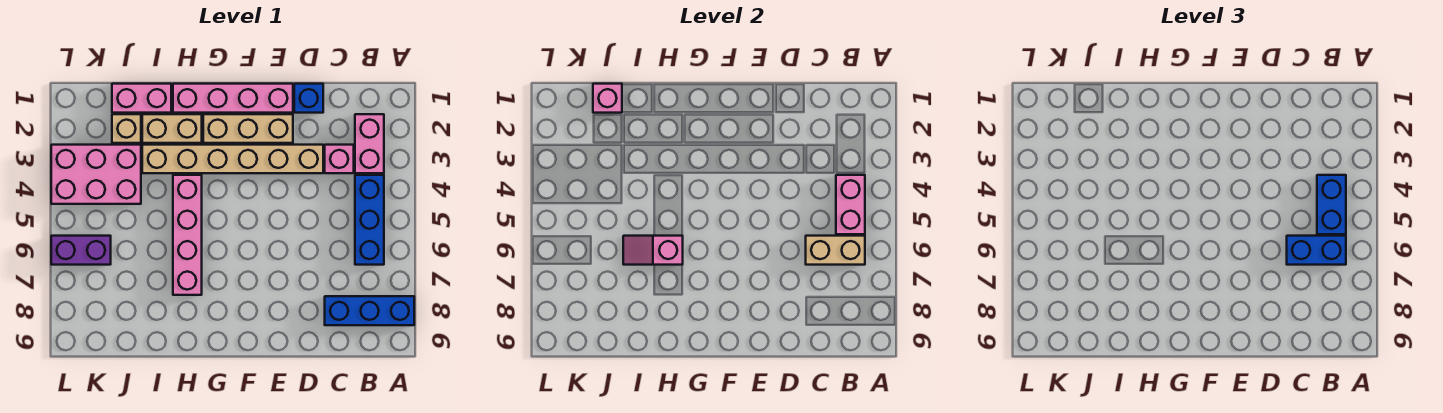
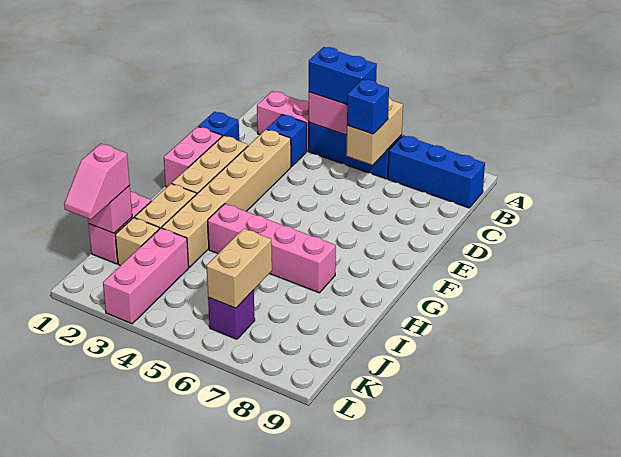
blue 1x3 brick [325,296,414,325] -> blue 1x3 brick turned to [388,135,485,208]
blue 1x2 brick [1287,236,1346,265] -> blue 1x1 brick [347,79,389,134]
pink 1x1 brick [325,145,354,173] -> blue 1x1 brick [267,115,307,167]
pink 1x4 brick [173,84,293,113] -> pink 1x2 brick [164,127,222,187]
pink 1x2 slope [623,236,683,265] -> pink 1x2 slope moved to [64,144,130,220]
pink 2x3 brick [51,145,141,204] -> pink 1x3 brick [103,228,189,324]
none -> tan 1x2 brick [207,229,272,308]
purple 1x2 brick [51,236,111,265] -> purple 1x1 brick [208,290,255,339]

